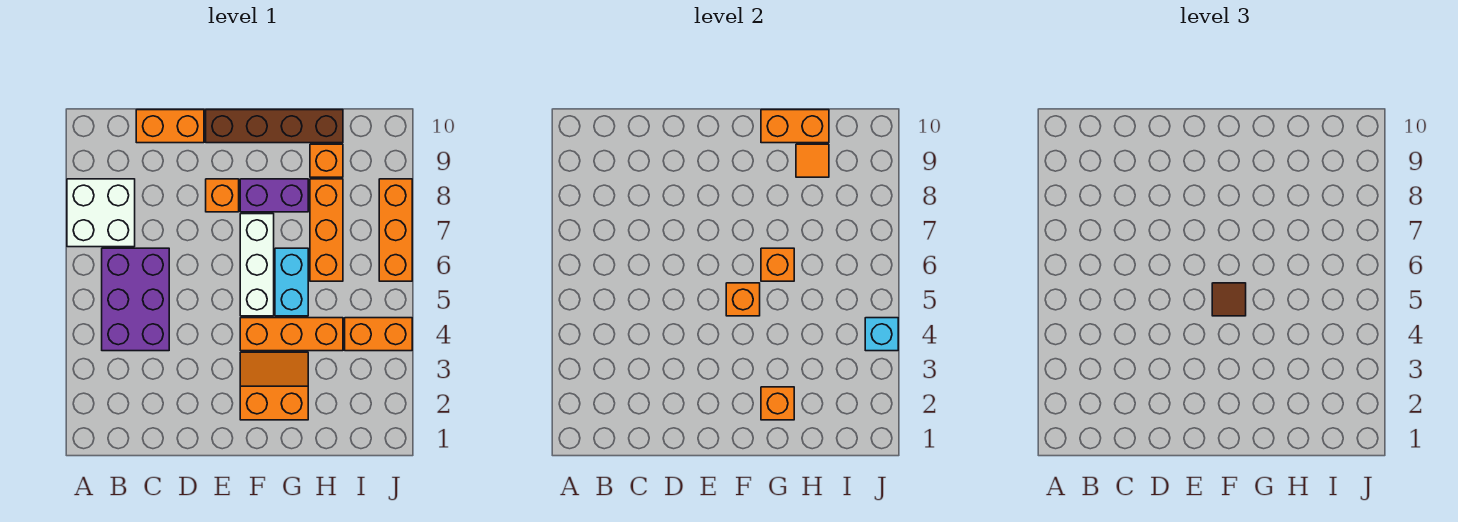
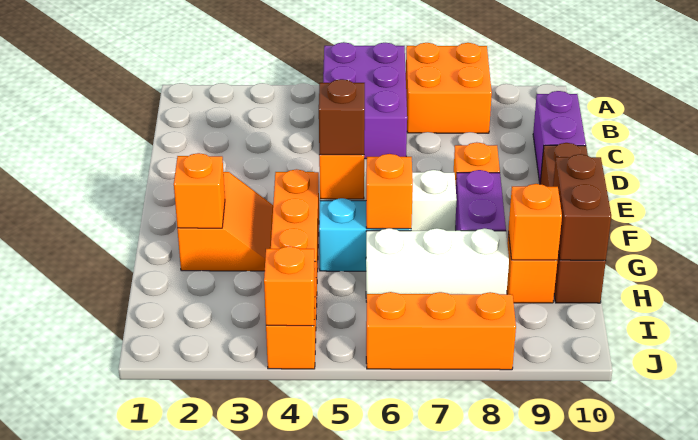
white 2x2 brick [67,179,135,247] -> orange 2x2 brick [406,43,492,133]
purple 2x3 brick [102,248,169,351] -> purple 2x3 brick turned to [323,42,407,159]
orange 1x2 brick [136,110,204,143] -> purple 1x2 brick [533,91,586,183]
brown 1x1 tile [1212,283,1246,316] -> brown 1x1 brick [319,79,365,155]
orange 1x2 brick [761,110,829,143] -> brown 1x2 brick [553,154,611,261]
orange 1x3 brick [310,179,343,281] -> white 1x3 brick [366,228,509,302]
orange 1x1 tile [796,144,829,177] -> orange 1x1 brick [508,184,562,260]
cyan 1x1 brick [865,318,898,351] -> orange 1x1 brick [264,246,315,326]

